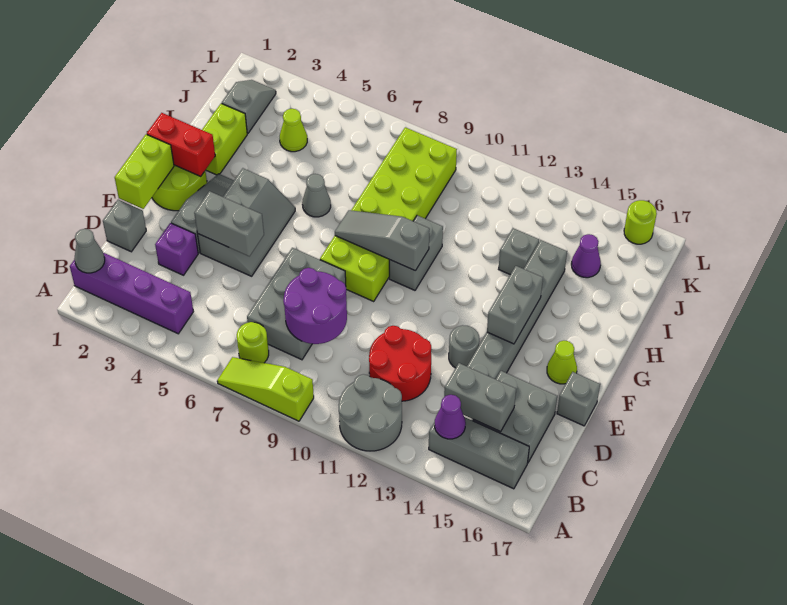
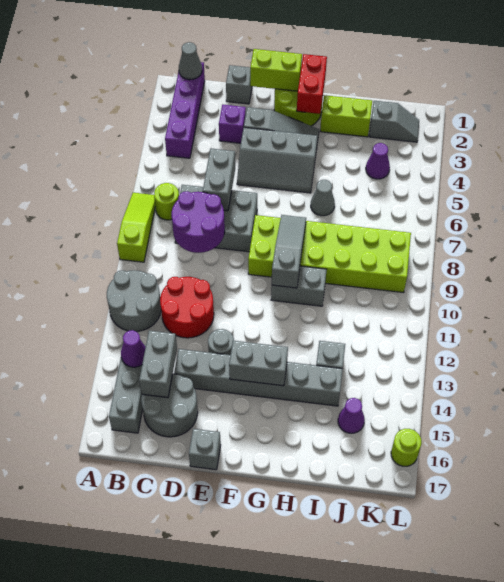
grey 2x2 brick [473,371,557,462] -> grey 2x2 round brick [141,374,198,437]
grey 1x2 brick [194,191,264,256] -> grey 1x2 brick moved to [203,149,235,211]
lime 1x1 cone [547,341,577,384] -> none
lime 1x1 cone [280,109,307,152] -> purple 1x1 cone [366,143,390,179]

